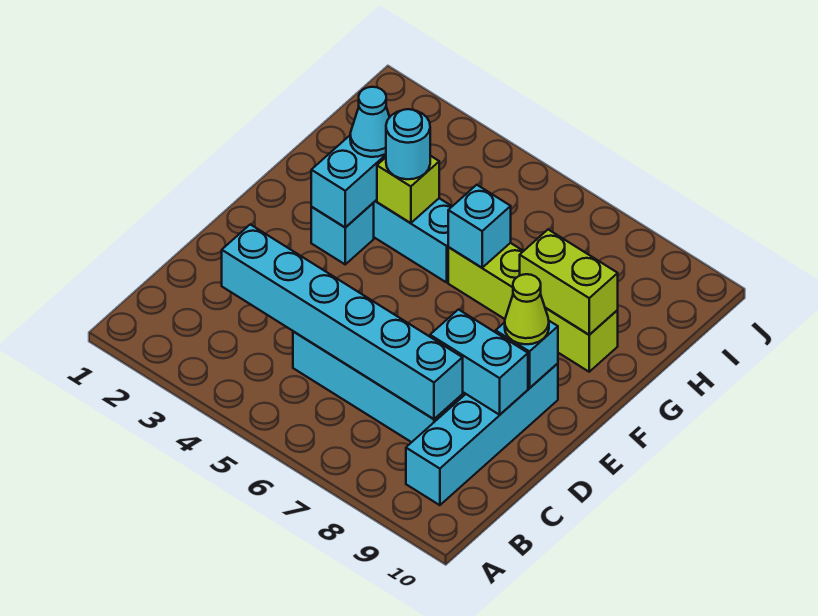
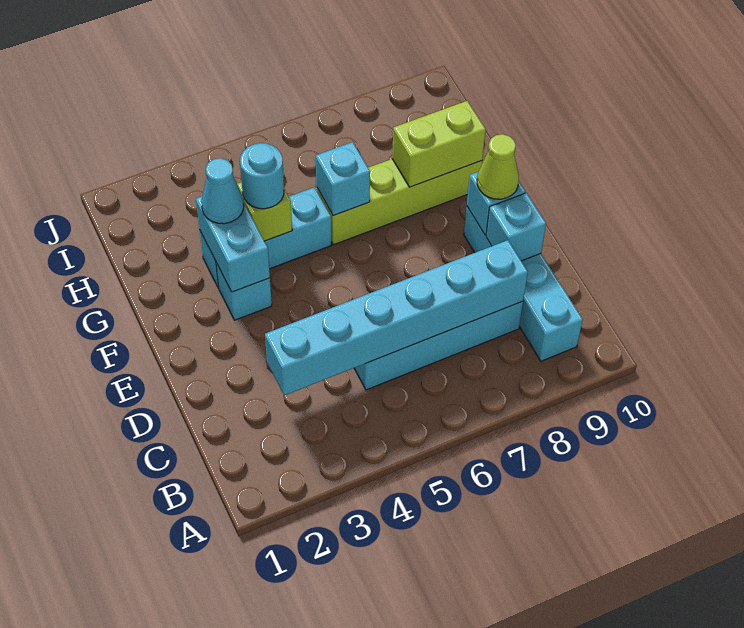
cyan 1x2 brick [430,310,528,415] -> cyan 1x1 brick [486,193,546,261]

